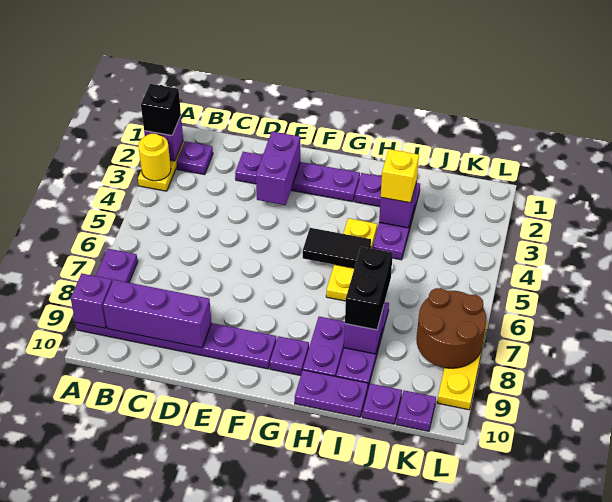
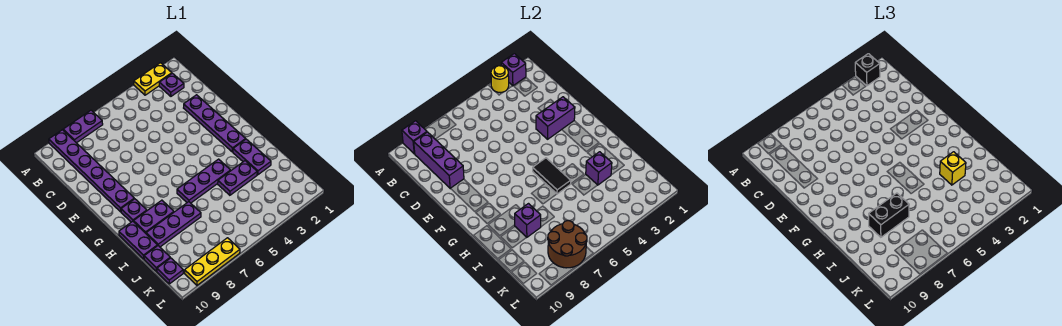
yellow 1x3 plate [326,218,377,301] -> purple 1x3 plate [177,159,231,203]

